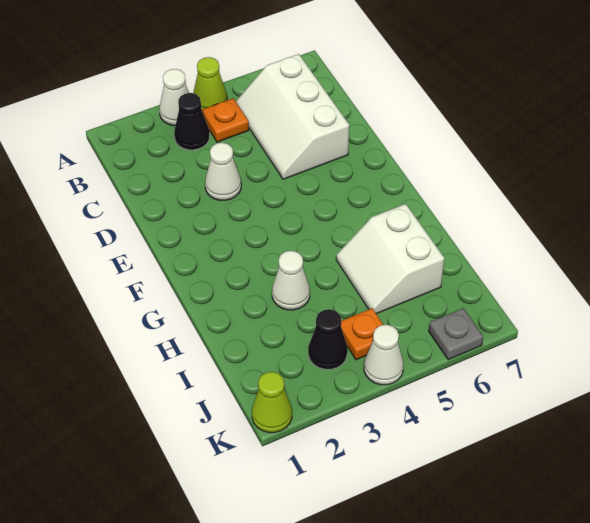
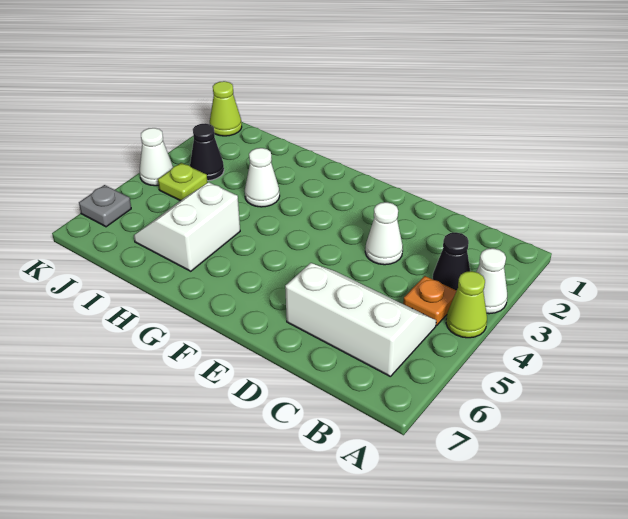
white 2x2 slope [336,204,444,314] -> white 2x2 slope turned to [134,182,240,271]
orange 1x1 plate [341,308,383,360] -> lime 1x1 plate [158,163,208,201]

